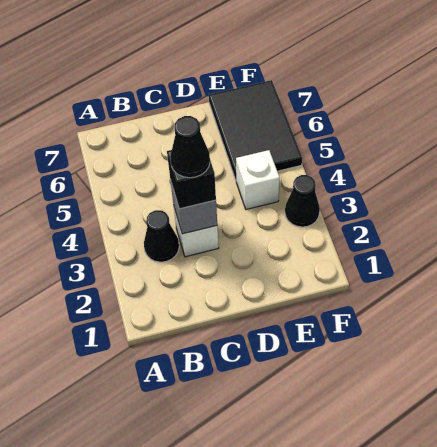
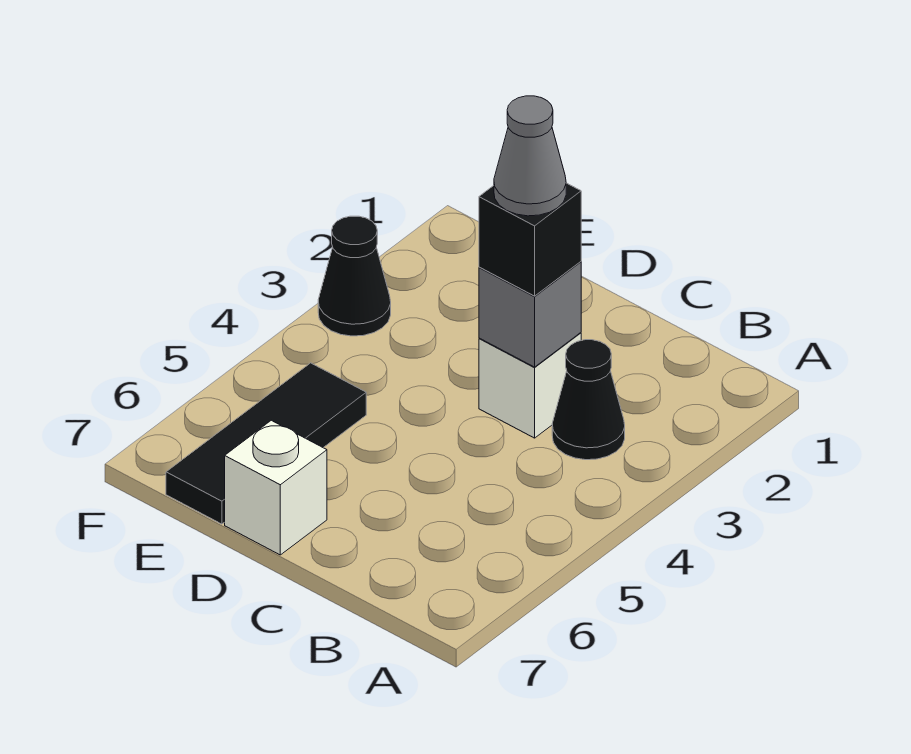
black 1x1 cone [170,116,210,178] -> grey 1x1 cone [494,96,566,216]
white 1x1 brick [236,150,279,209] -> white 1x1 brick moved to [225,420,327,555]
black 2x3 tile [209,80,302,180] -> black 1x3 tile [166,363,366,524]

